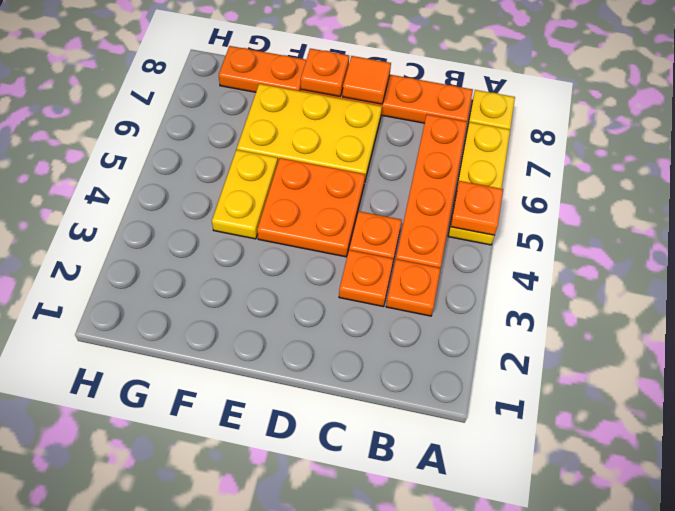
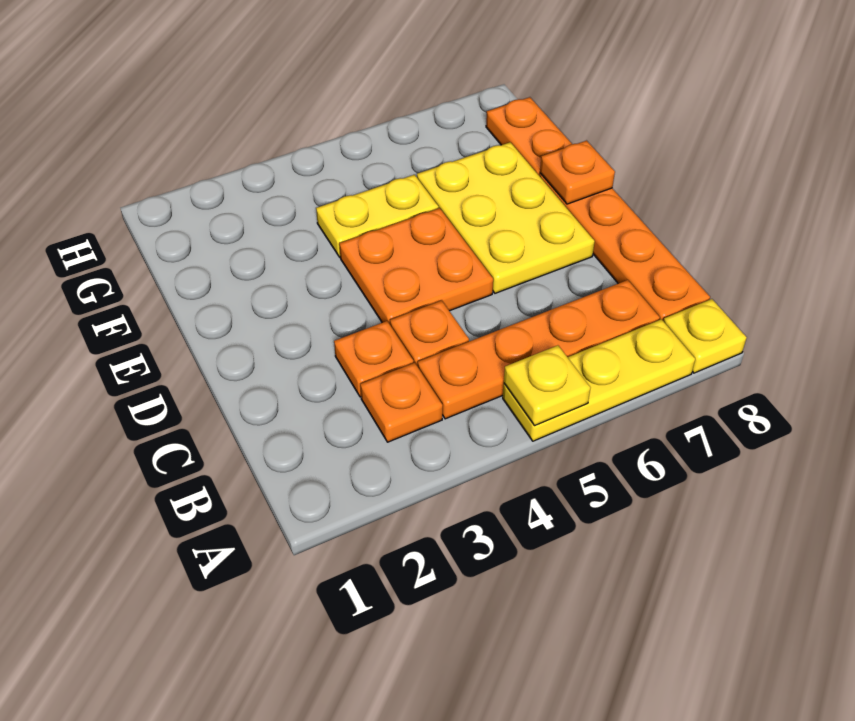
orange 1x1 plate [451,181,503,235] -> yellow 1x1 plate [504,345,590,425]
orange 1x1 tile [342,56,391,104] -> none

